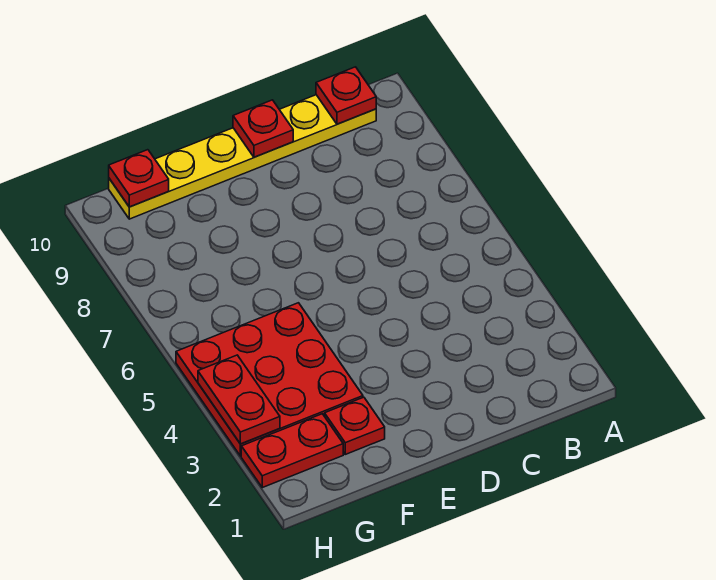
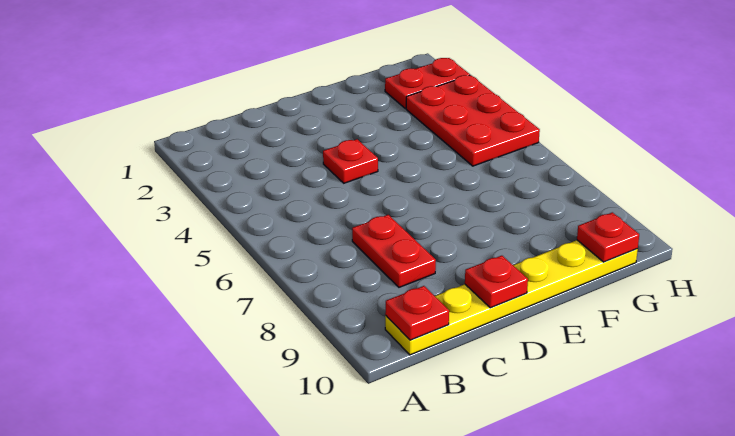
red 1x1 plate [325,397,385,454] -> red 1x1 plate moved to [323,139,378,183]
red 3x3 plate [176,303,363,456] -> red 2x3 plate [406,75,540,166]
red 1x2 plate [198,355,280,444] -> red 1x2 plate moved to [352,215,436,287]

